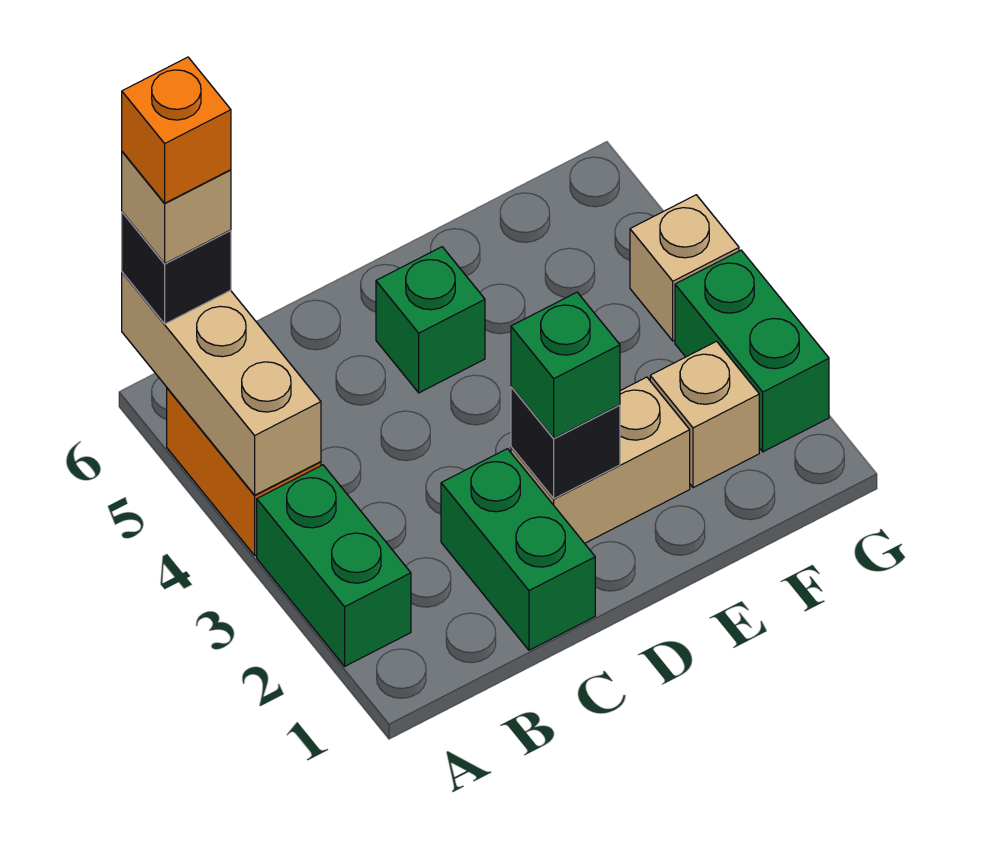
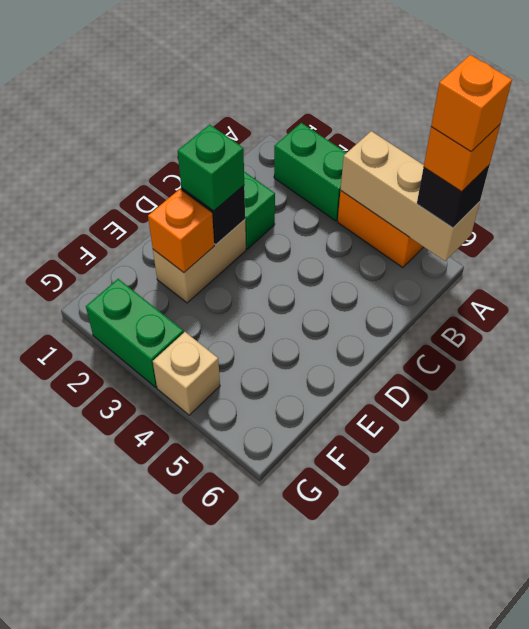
tan 1x1 brick [122,152,231,263] -> orange 1x1 brick [424,125,500,192]
green 1x1 brick [376,247,485,393] -> none
none -> orange 1x1 brick [148,189,214,273]
tan 1x1 brick [650,341,759,488] -> none

